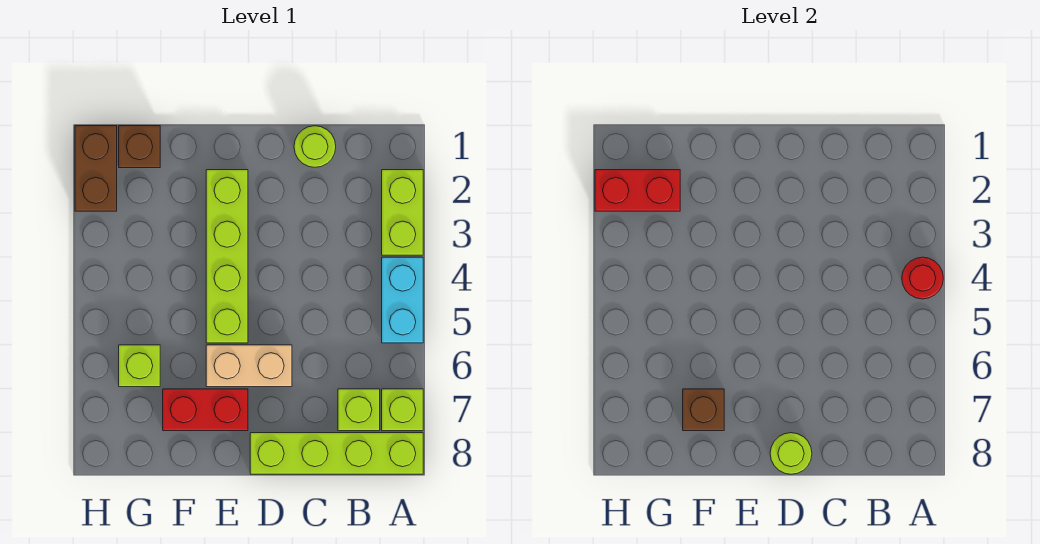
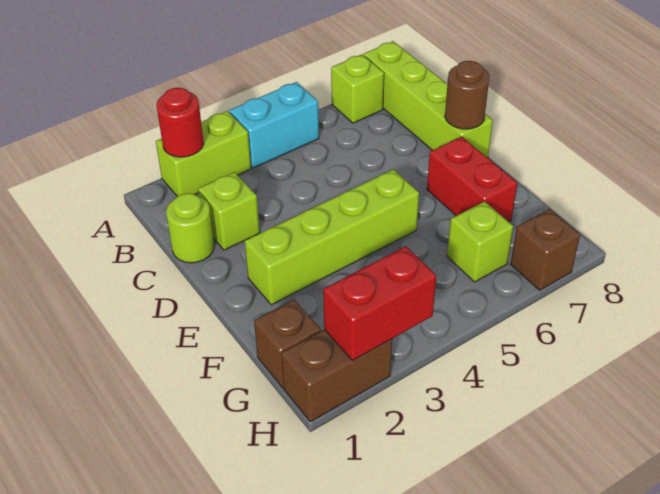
red 1x1 round brick [902,257,943,299] -> red 1x1 round brick moved to [157,88,204,157]
lime 1x1 brick [338,389,380,431] -> lime 1x1 brick moved to [198,172,260,250]
tan 1x2 brick [206,345,292,387] -> none
lime 1x1 round brick [770,433,812,474] -> brown 1x1 round brick [445,61,489,129]
brown 1x1 brick [683,389,724,431] -> brown 1x1 brick moved to [510,209,580,290]
red 1x2 brick [595,170,680,211] -> red 1x2 brick turned to [323,246,436,360]

